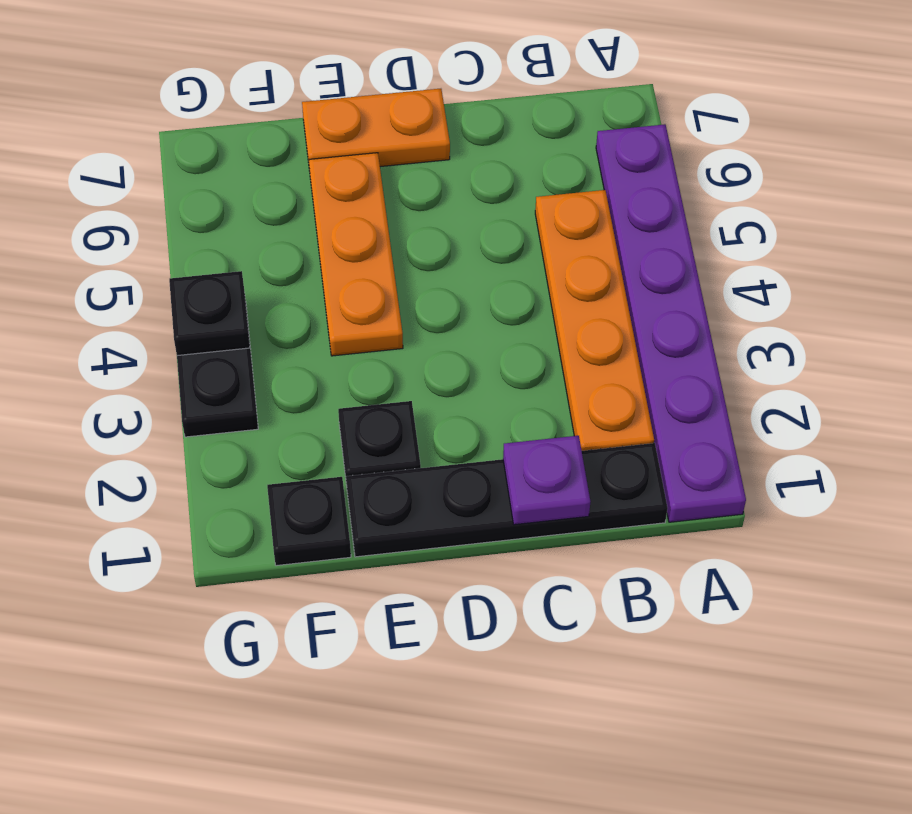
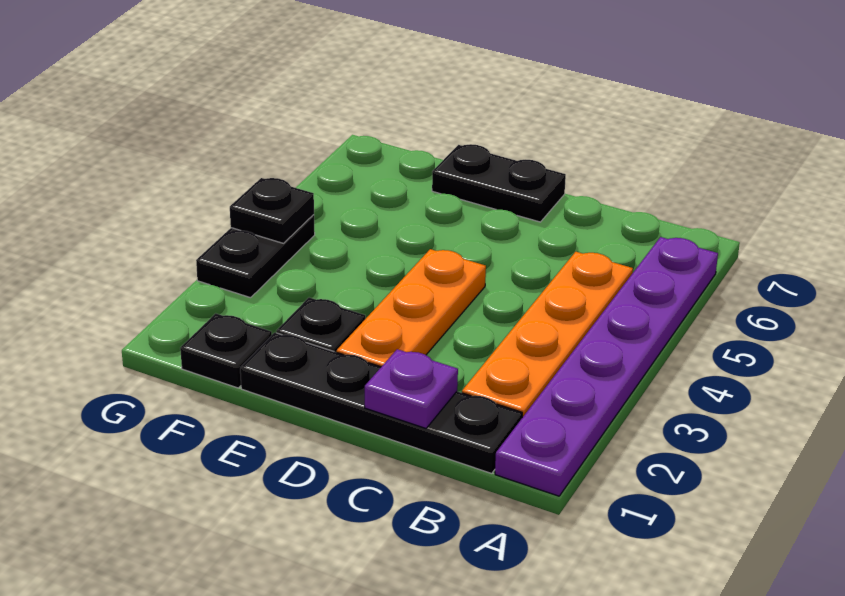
orange 1x2 plate [302,89,450,171] -> black 1x2 plate [432,144,566,222]
orange 1x3 plate [309,153,403,356] -> orange 1x3 plate moved to [337,249,486,367]

